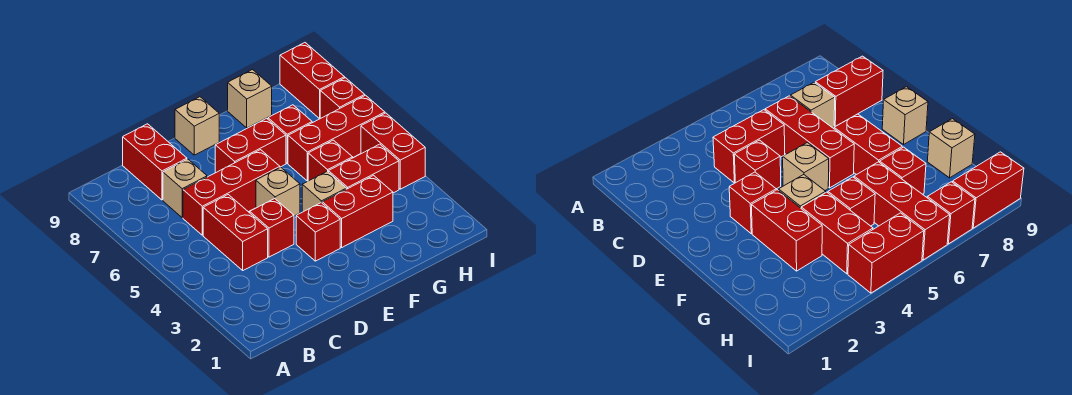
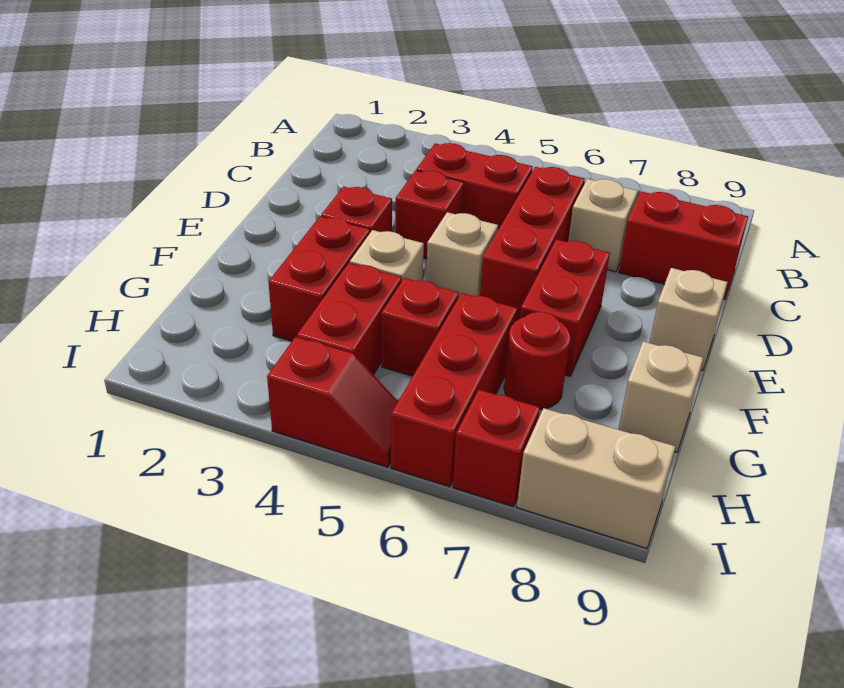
red 1x1 brick [268,105,312,163] -> red 1x1 round brick [504,312,570,410]
red 1x2 brick [361,113,425,189] -> red 1x2 slope [267,337,398,467]
red 1x2 brick [280,43,345,118] -> tan 1x2 brick [517,408,676,548]

